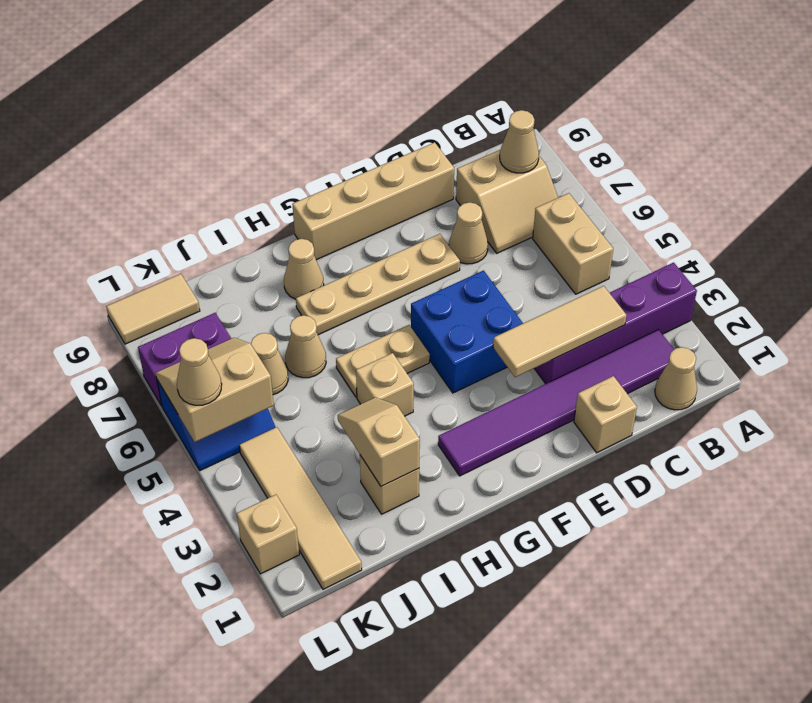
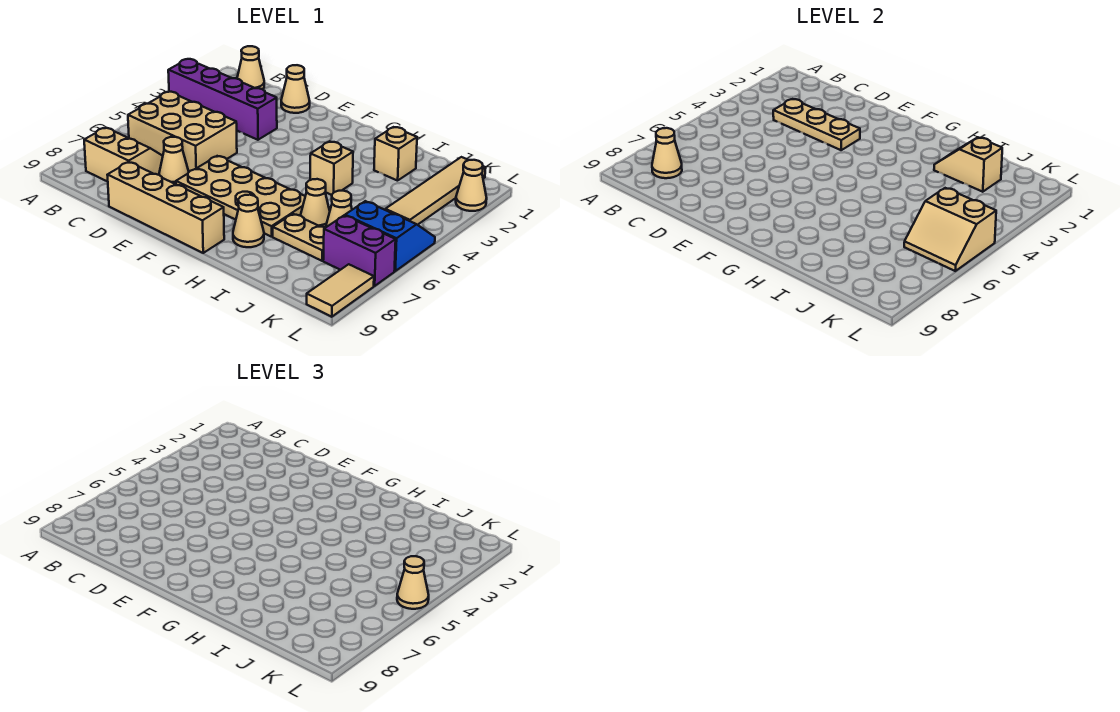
purple 1x6 tile [438,330,674,476] -> none
tan 1x2 brick [533,193,613,294] -> tan 2x3 brick [128,92,237,172]
tan 1x3 tile [493,286,627,377] -> tan 1x3 plate [773,99,860,150]
tan 1x1 brick [574,376,637,453] -> tan 1x1 cone [281,65,310,113]
blue 2x2 brick [411,271,523,393] -> none
tan 1x4 plate [296,234,460,335] -> tan 2x4 plate [176,156,305,237]
tan 1x2 plate [336,325,430,397] -> tan 1x2 plate moved to [273,214,326,261]
tan 1x2 slope [338,397,420,486] -> tan 1x2 slope turned to [934,137,1002,192]
tan 1x2 tile [106,274,200,344] -> tan 1x2 tile turned to [307,264,374,317]
tan 1x1 brick [237,495,299,574] -> tan 1x1 cone [456,160,487,211]

